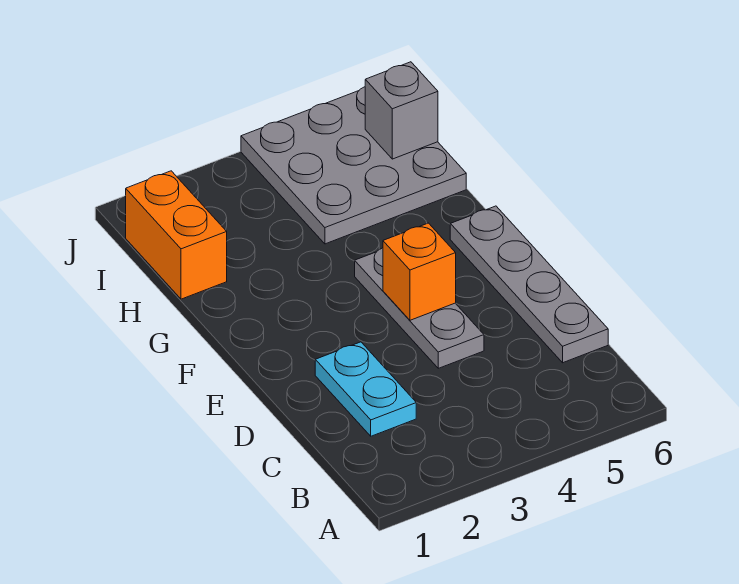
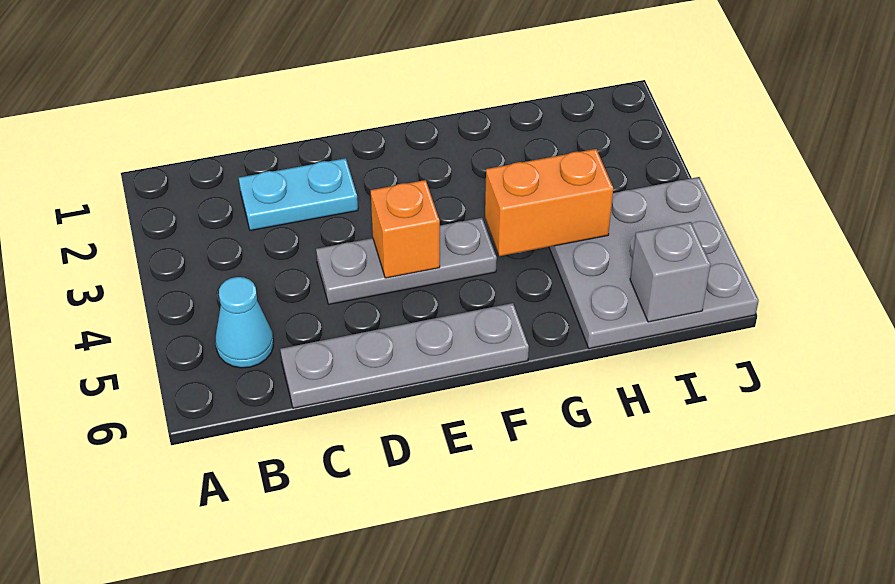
none -> cyan 1x1 cone [216,277,274,368]
orange 1x2 brick [126,171,227,299] -> orange 1x2 brick moved to [485,149,613,256]

